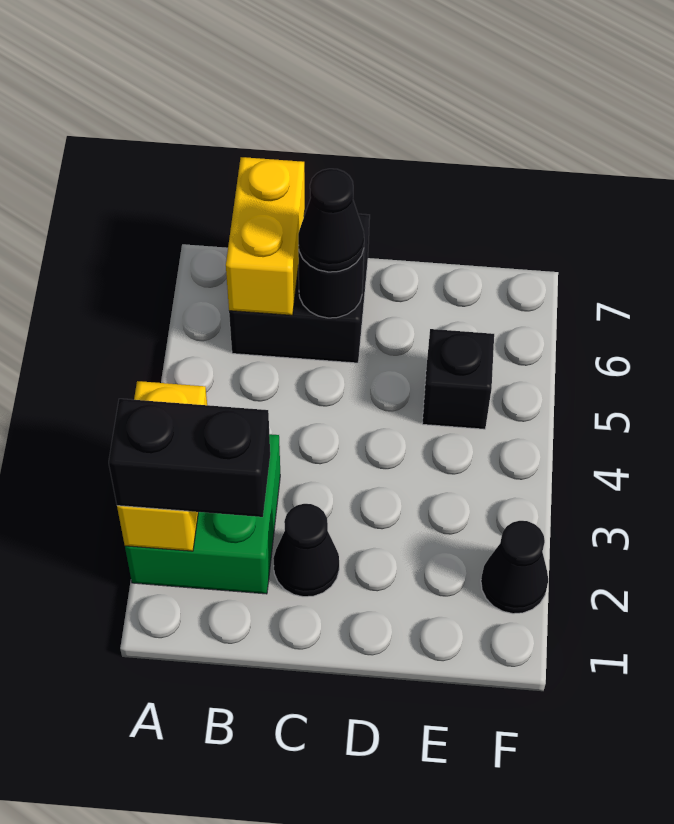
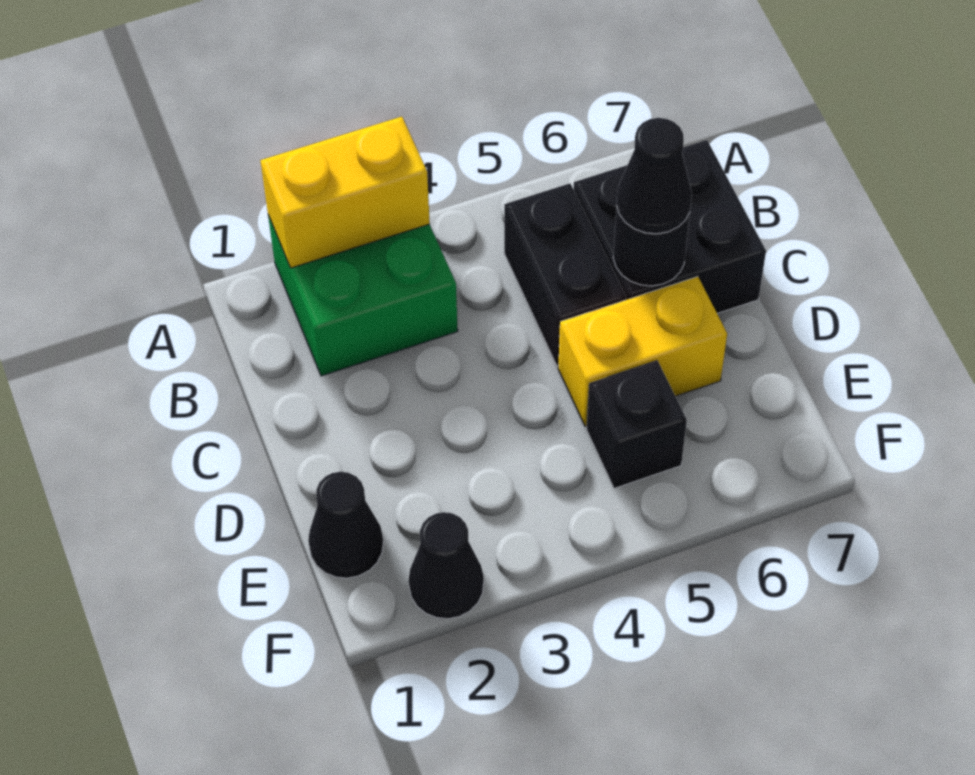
black 1x2 brick [109,399,270,517] -> black 1x2 brick moved to [504,183,626,366]
yellow 1x2 brick [226,157,305,315] -> yellow 1x2 brick moved to [558,277,727,427]
black 1x1 cone [273,504,339,597] -> black 1x1 cone moved to [308,472,383,578]

